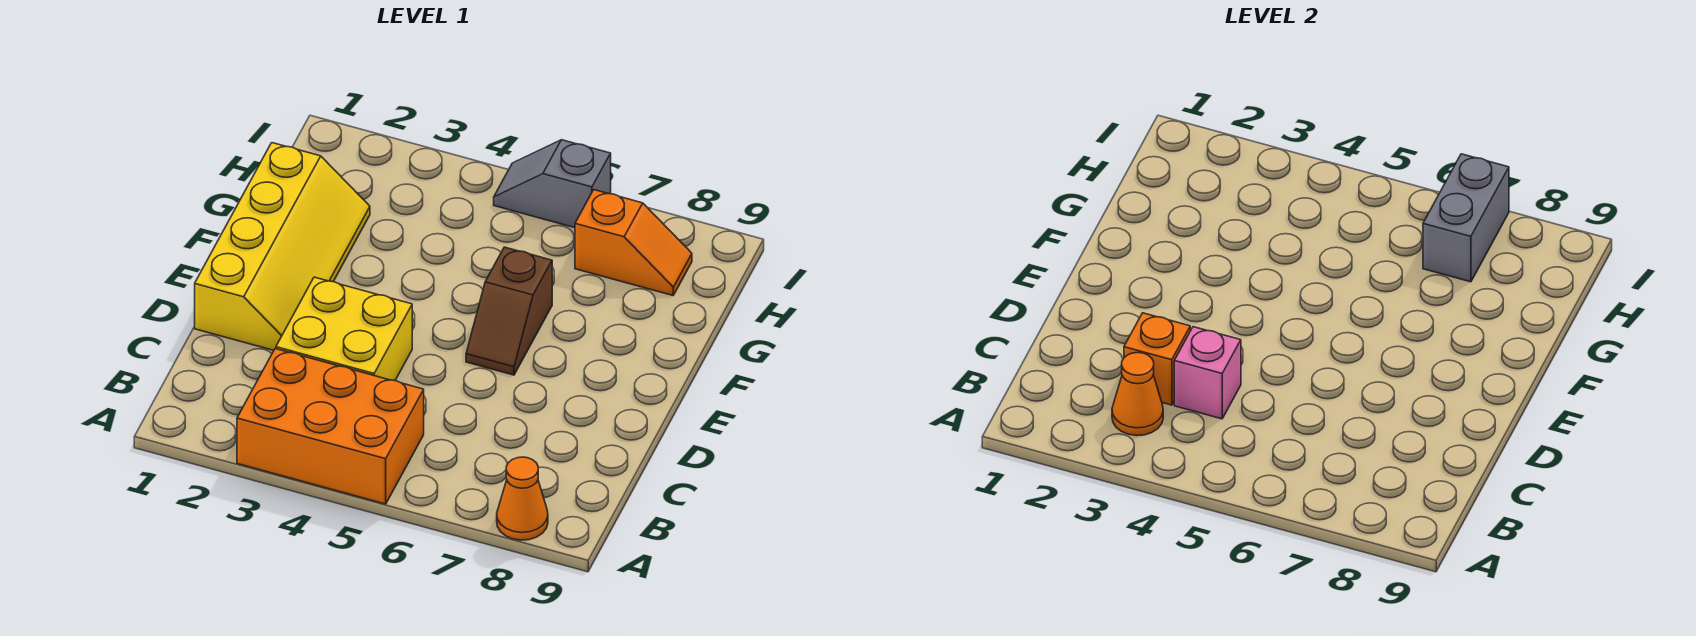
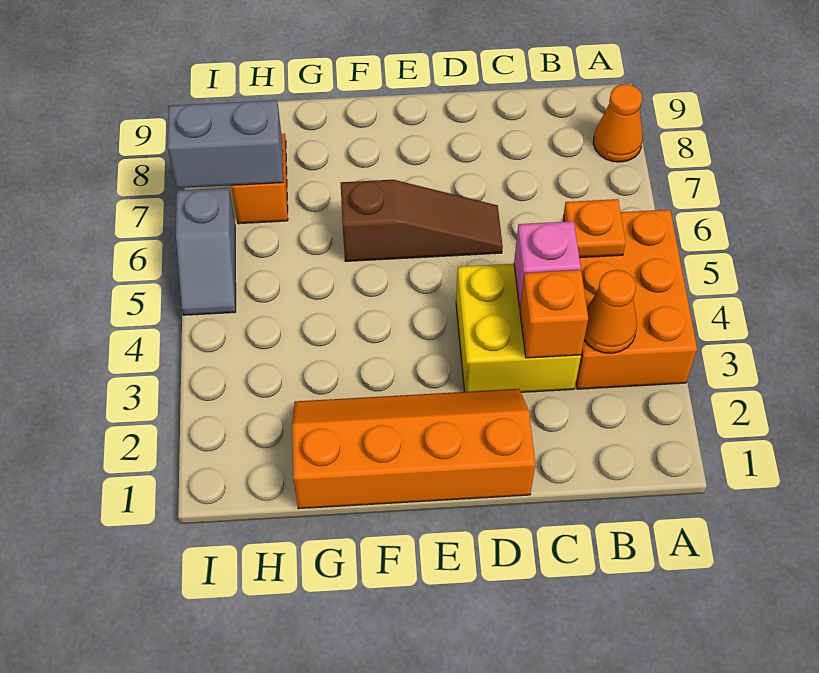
none -> orange 1x1 plate [563,199,626,258]
yellow 2x4 slope [195,143,370,350] -> orange 2x4 slope [292,389,535,509]
brown 1x2 slope [466,247,552,375] -> brown 1x3 slope [341,180,503,261]

